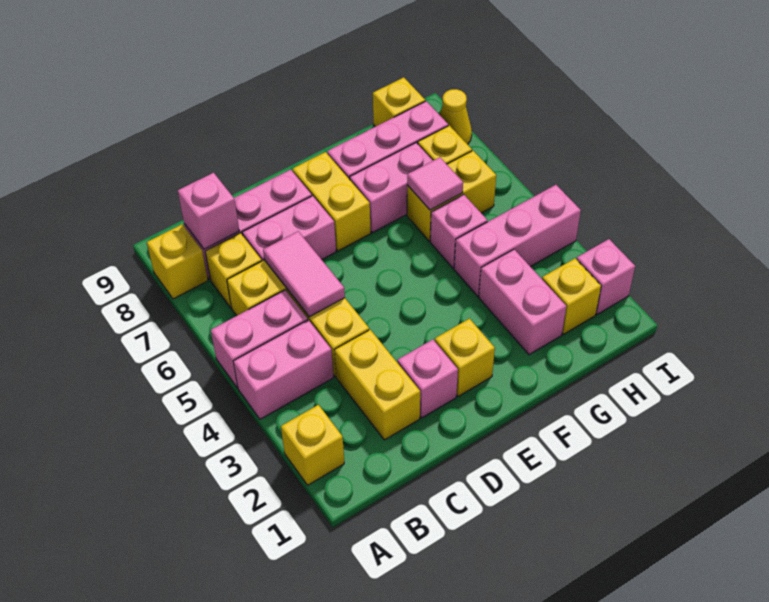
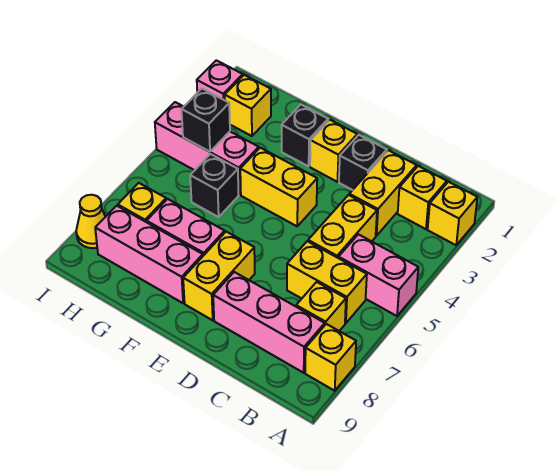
pink 1x2 brick [233,320,334,419] -> none
pink 1x1 brick [178,173,239,249] -> none
pink 1x2 tile [263,231,345,317] -> none
pink 1x2 brick [242,196,336,261] -> none
pink 1x1 brick [397,340,458,418] -> black 1x1 brick [339,135,387,190]
none -> black 1x1 brick [282,105,328,166]
pink 1x2 brick [479,249,566,355] -> none
pink 1x1 brick [430,194,487,268] -> black 1x1 brick [190,154,239,217]
yellow 1x2 brick [407,151,496,241] -> yellow 1x2 brick moved to [240,148,317,226]
pink 1x1 tile [407,157,463,210] -> none
none -> black 1x1 brick [182,89,230,152]
yellow 1x1 brick [373,77,425,127] -> yellow 1x1 brick moved to [398,166,447,229]

